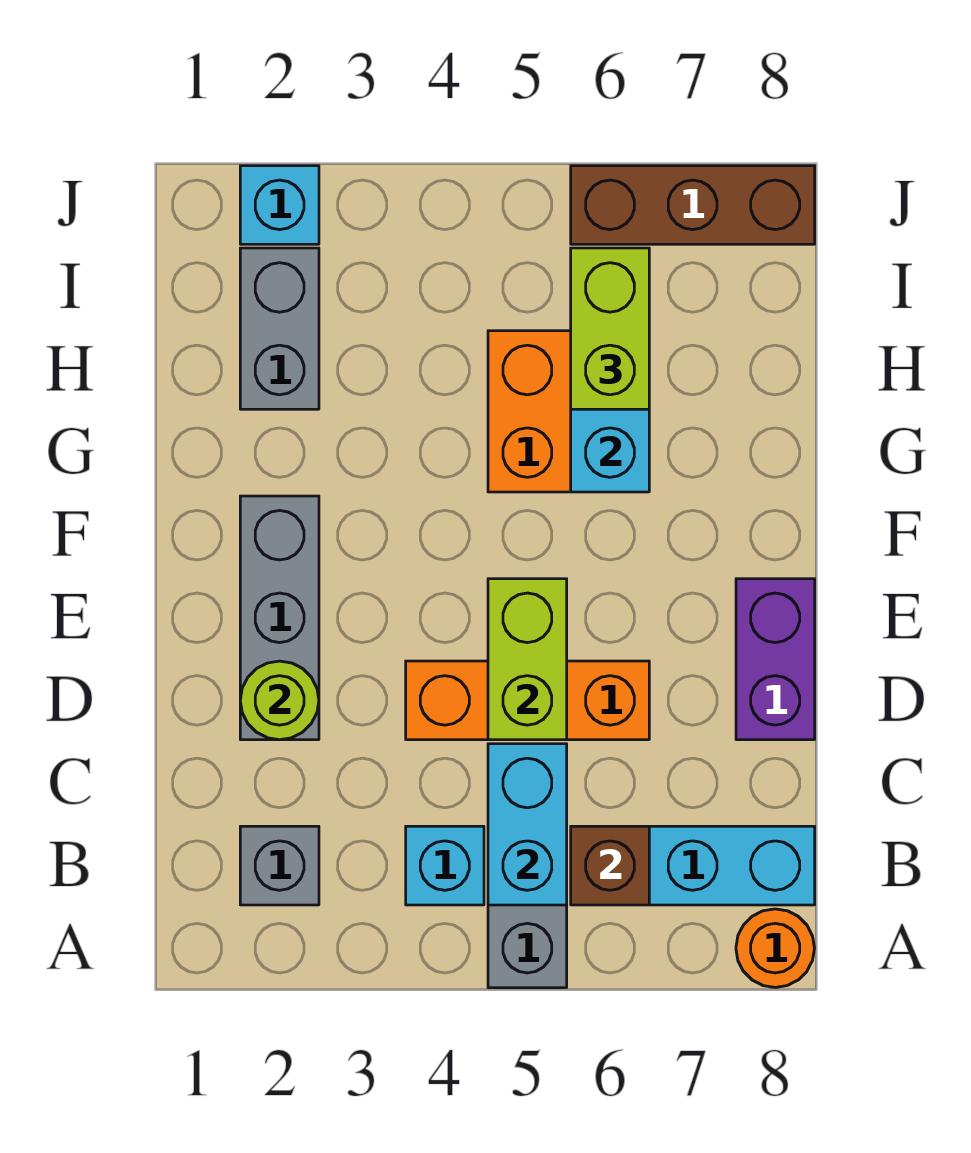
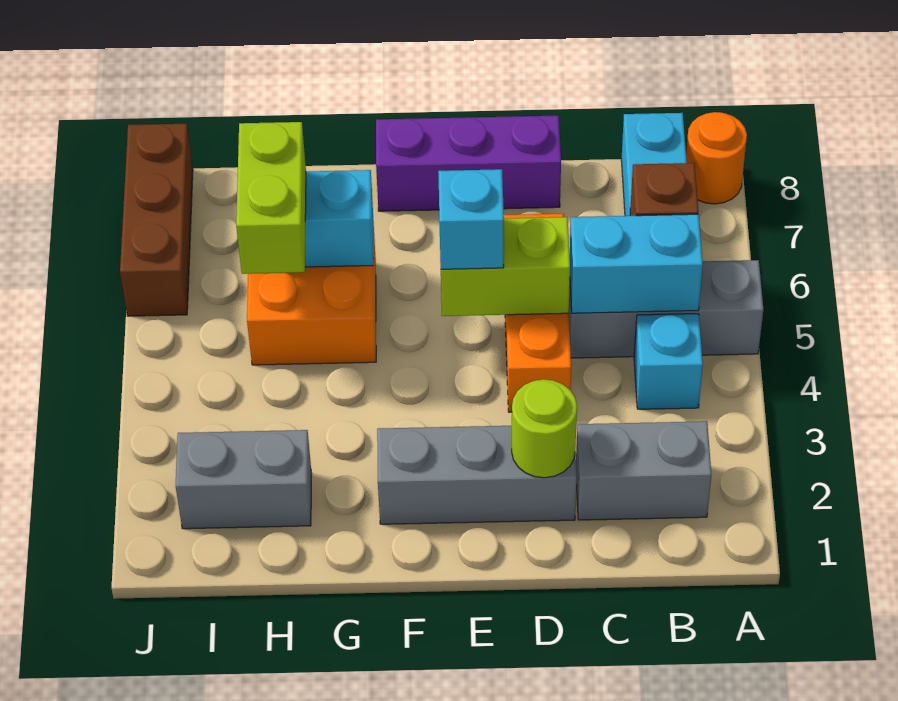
grey 1x1 brick [240,826,319,905] -> grey 1x2 brick [576,421,711,520]
purple 1x2 brick [736,579,815,740] -> purple 1x3 brick [376,115,561,211]
lime 1x2 brick [571,248,649,409] -> lime 1x2 brick turned to [236,122,306,274]
cyan 1x1 brick [240,166,319,244] -> cyan 1x1 brick moved to [438,169,504,269]

